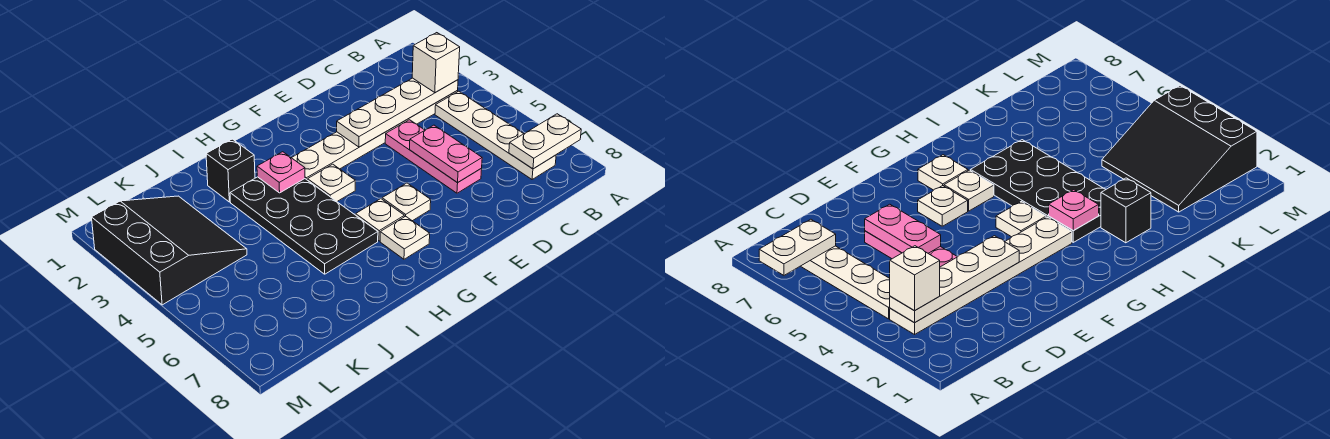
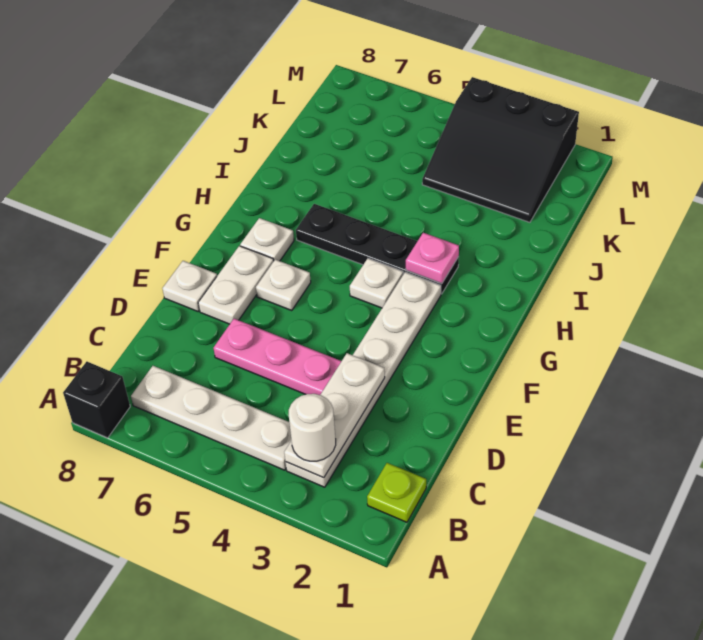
white 1x2 plate [509,114,581,169] -> white 1x2 plate moved to [198,246,274,324]
none -> lime 1x1 plate [367,463,426,522]
white 1x4 plate [337,78,458,147] -> white 1x3 plate [284,353,385,478]
white 1x1 brick [412,33,460,93] -> white 1x1 round brick [289,394,336,461]
pink 1x2 plate [410,125,482,183] -> none
white 1x1 plate [356,199,404,241] -> white 1x1 plate moved to [162,261,217,311]
black 2x4 plate [230,177,378,274] -> black 1x4 plate [296,204,459,294]
black 1x1 brick [206,139,255,202] -> black 1x1 brick moved to [63,362,130,438]

